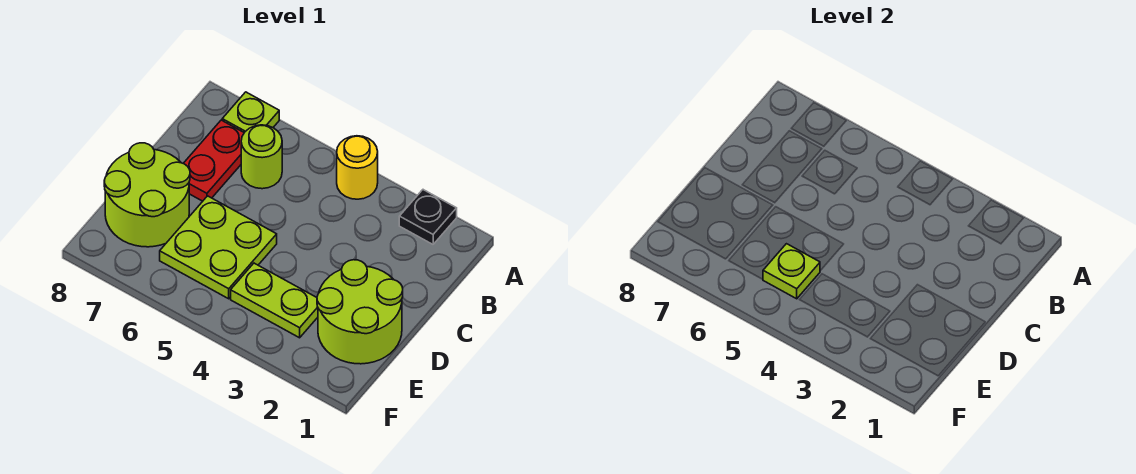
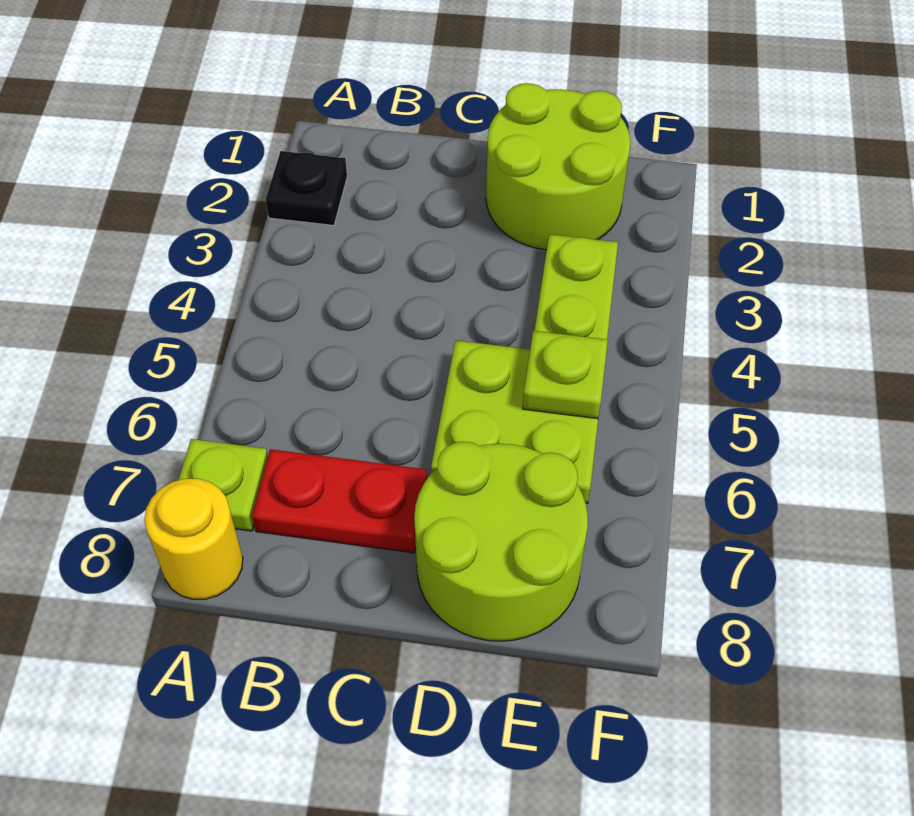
yellow 1x1 round brick [337,136,378,199] -> yellow 1x1 round brick moved to [144,479,243,599]
lime 1x1 round brick [241,125,282,189] -> none

